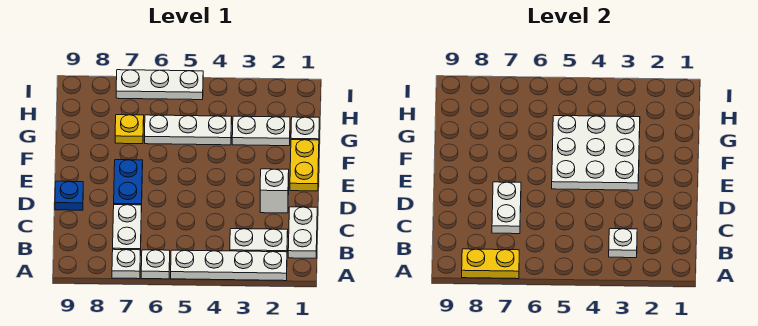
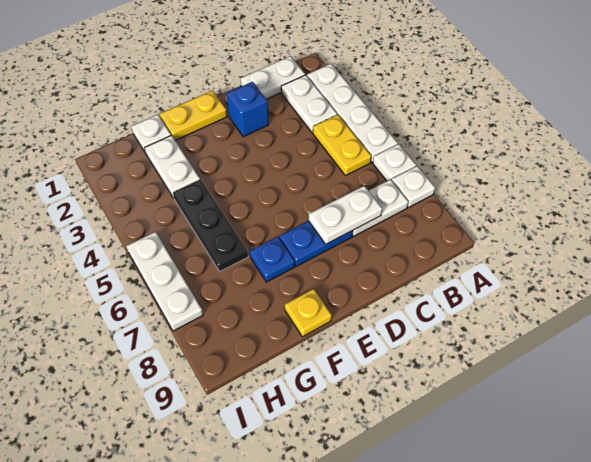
yellow 1x2 plate [462,249,519,279] -> yellow 1x2 plate moved to [313,115,372,176]
white 1x1 plate [609,229,637,258] -> none
white 1x1 brick [260,169,289,213] -> blue 1x1 brick [227,82,269,137]
blue 1x1 plate [55,181,83,210] -> blue 1x1 plate moved to [250,237,295,282]
white 3x3 plate [552,116,640,190] -> none
white 1x3 plate [145,115,232,145] -> black 1x3 plate [173,179,248,272]
yellow 1x1 plate [115,115,144,144] -> yellow 1x1 plate moved to [285,289,332,337]

